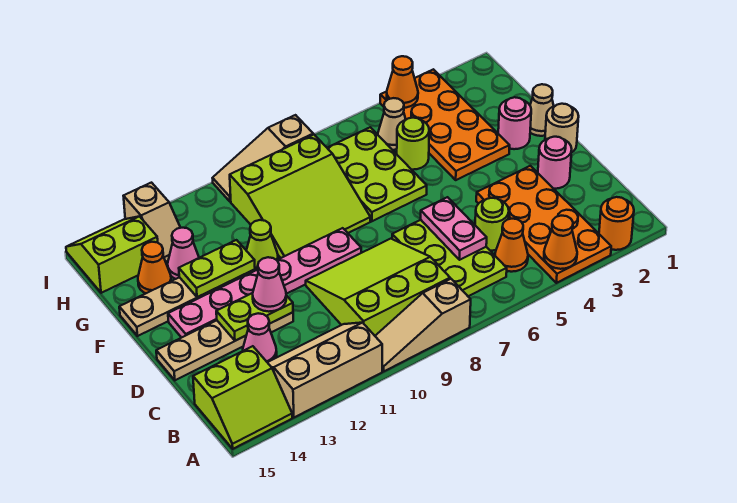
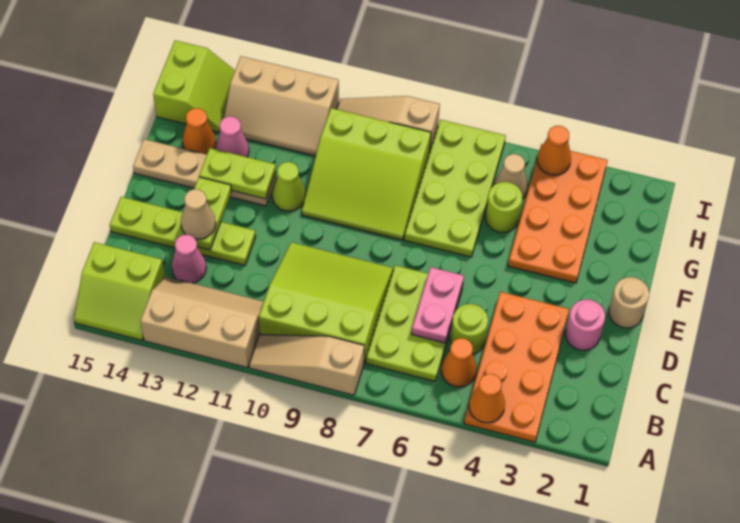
orange 1x1 round brick [599,197,634,250] -> none
tan 1x4 plate [156,312,293,380] -> lime 1x4 plate [110,197,256,265]
lime 1x2 plate [216,293,293,341] -> lime 1x2 plate turned to [177,177,232,250]
pink 1x1 cone [253,257,286,312] -> none
pink 1x6 plate [168,228,361,338] -> none
tan 1x1 cone [530,84,554,136] -> tan 1x1 cone moved to [181,189,216,239]
pink 1x1 round brick [498,97,531,149] -> none
lime 2x3 plate [328,127,427,221] -> lime 2x4 plate [404,120,506,257]
tan 1x2 slope [124,183,180,262] -> tan 2x3 slope [224,56,339,156]
lime 2x2 slope [66,216,158,293] -> lime 2x2 slope turned to [153,40,235,132]

